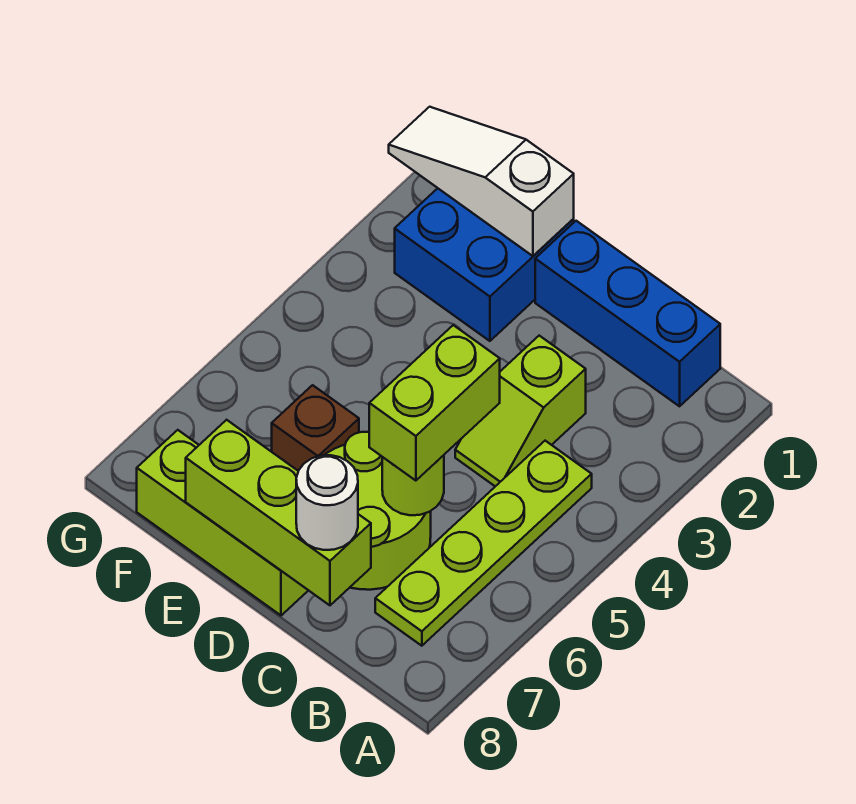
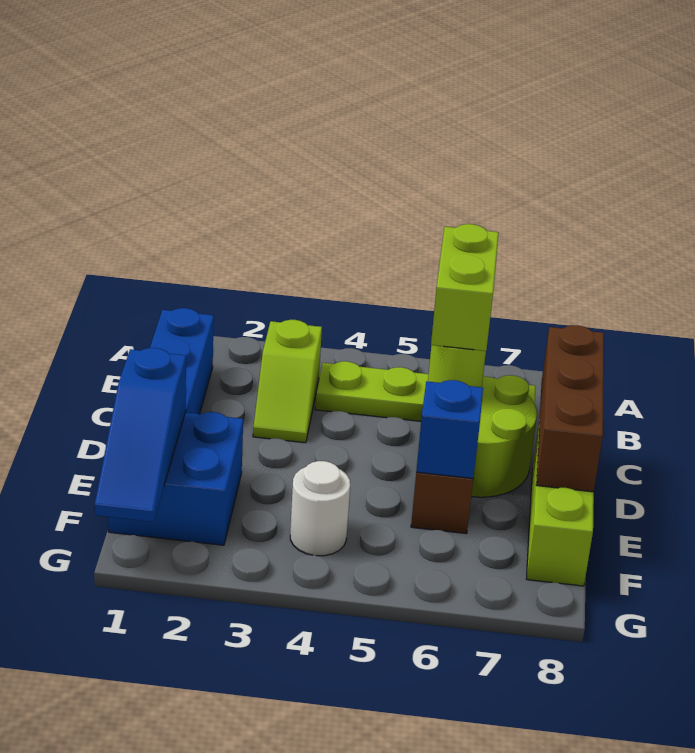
lime 1x2 slope [455,336,586,486] -> lime 1x2 slope turned to [253,320,322,443]
lime 1x2 brick [369,325,500,481] -> lime 1x2 brick turned to [431,224,499,351]
lime 1x3 brick [186,420,371,605] -> brown 1x3 brick [536,325,604,492]
white 1x1 round brick [296,455,358,550] -> white 1x1 round brick moved to [290,461,350,556]
white 1x3 slope [389,107,574,256] -> blue 1x3 slope [94,348,186,522]
none -> blue 1x1 brick [416,380,483,478]

